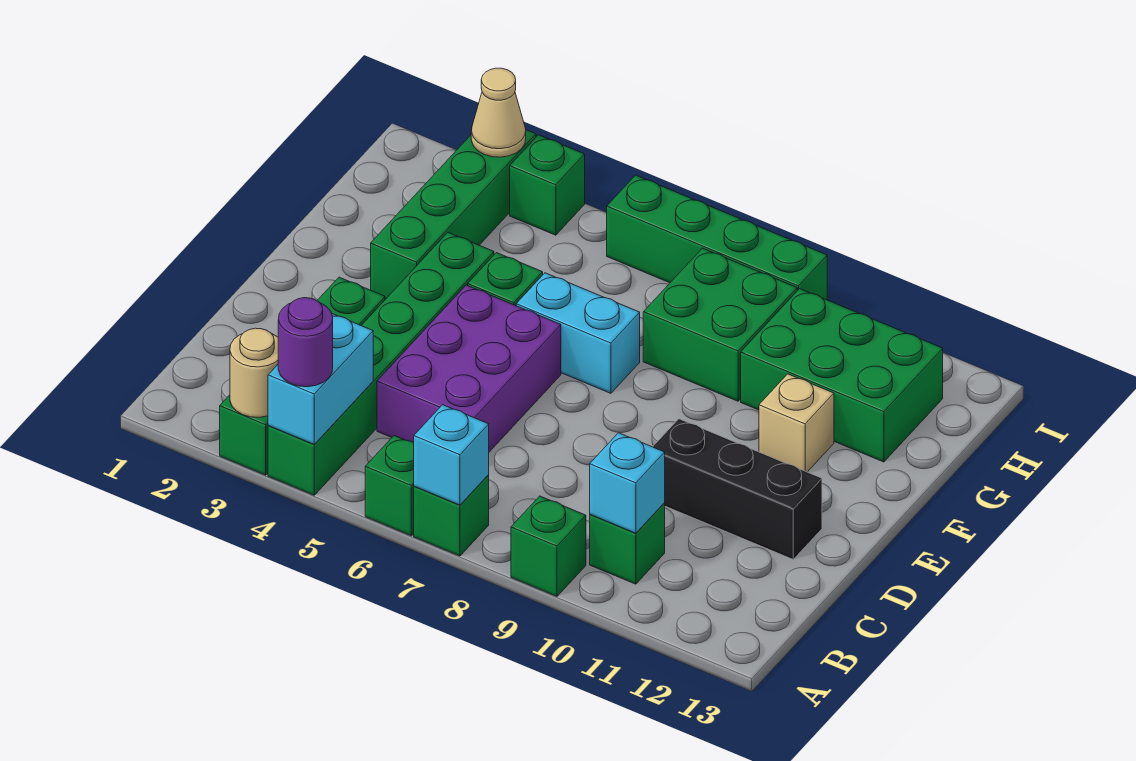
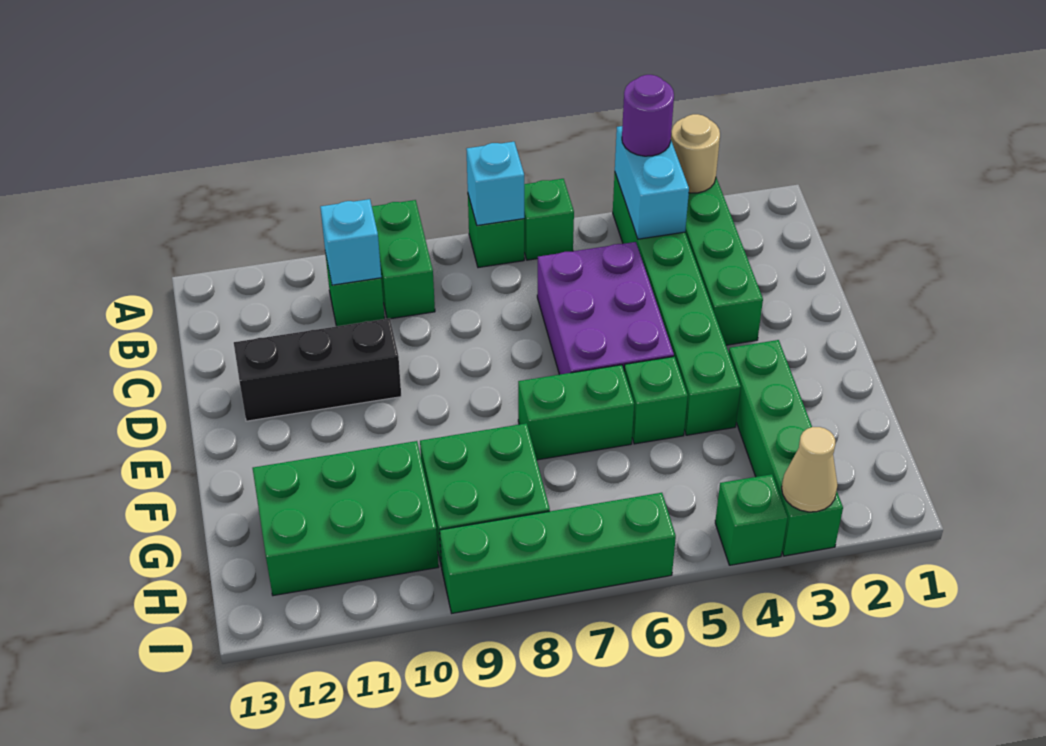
green 1x1 brick [511,496,586,596] -> green 1x2 brick [372,200,435,319]
cyan 1x2 brick [516,273,640,393] -> green 1x2 brick [518,365,634,460]
tan 1x1 brick [759,374,834,472] -> none

